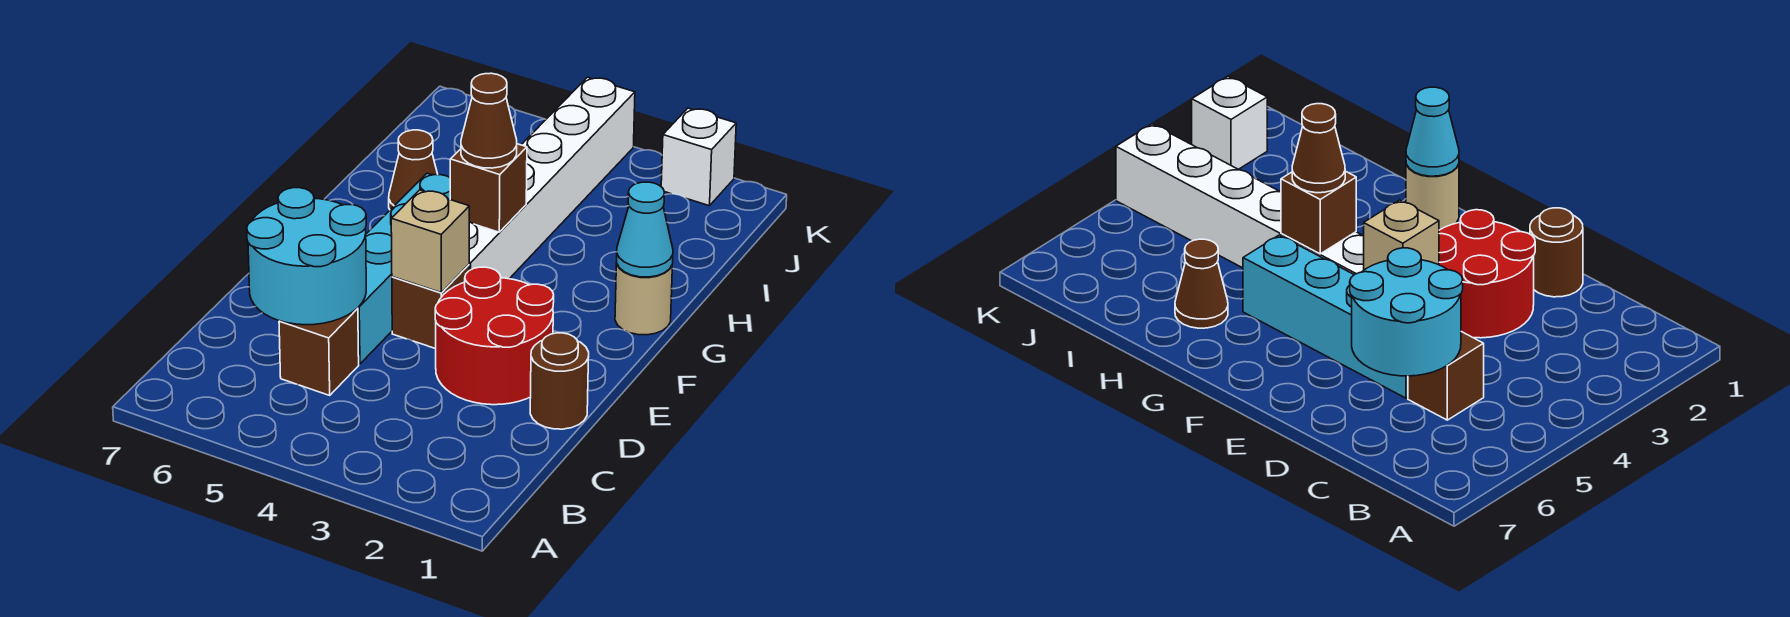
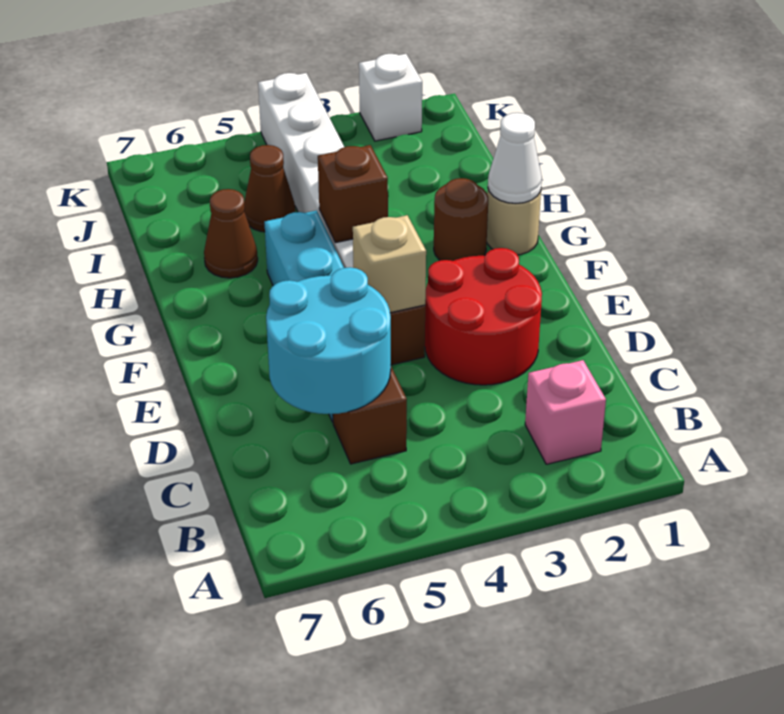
none -> pink 1x1 brick [525,360,606,464]
brown 1x1 round brick [530,333,589,429] -> brown 1x1 round brick moved to [434,178,488,261]
cyan 1x1 cone [617,182,673,277] -> white 1x1 cone [488,113,542,203]
brown 1x1 cone [461,73,517,168] -> brown 1x1 cone moved to [244,145,295,232]

